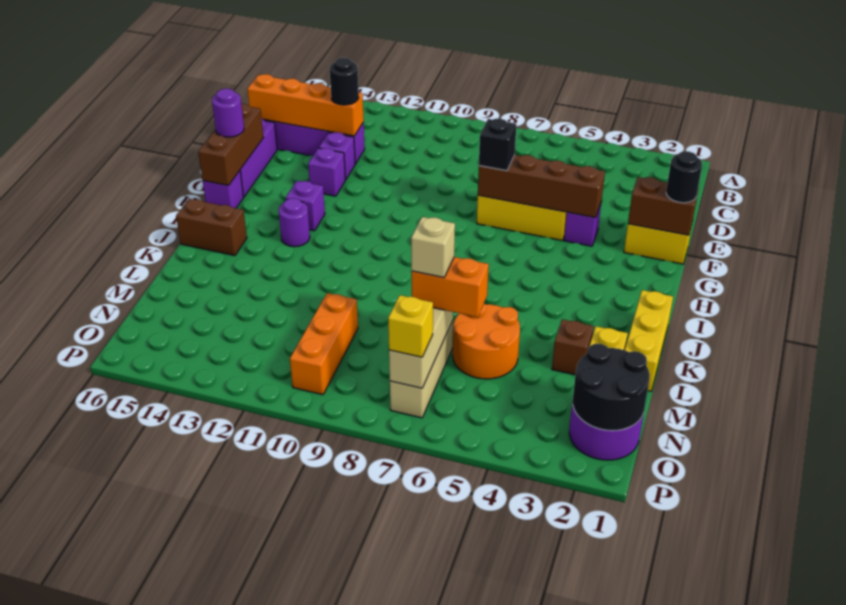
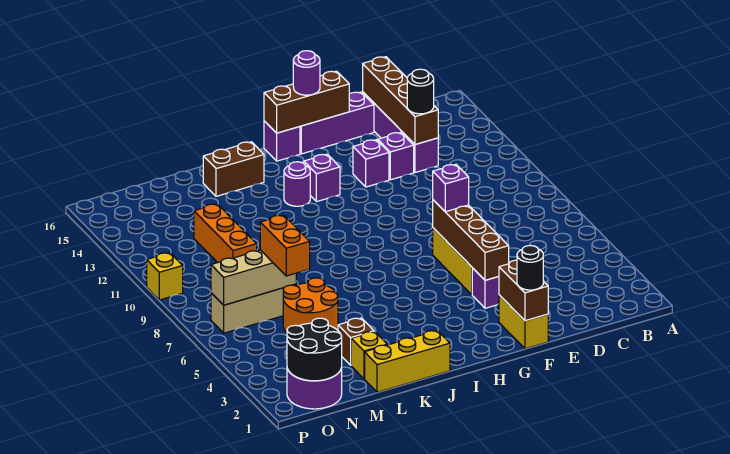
orange 1x4 brick [247,74,364,136] -> brown 1x4 brick [363,57,438,145]
black 1x1 brick [479,119,516,171] -> purple 1x1 brick [433,164,469,212]
brown 1x2 brick [176,199,247,256] -> brown 1x2 brick turned to [203,142,264,196]
tan 1x1 brick [411,217,455,278] -> none
orange 1x3 brick [290,293,358,395] -> orange 1x3 brick turned to [194,204,257,263]
yellow 1x1 brick [388,295,433,357] -> yellow 1x1 brick moved to [147,253,183,300]

